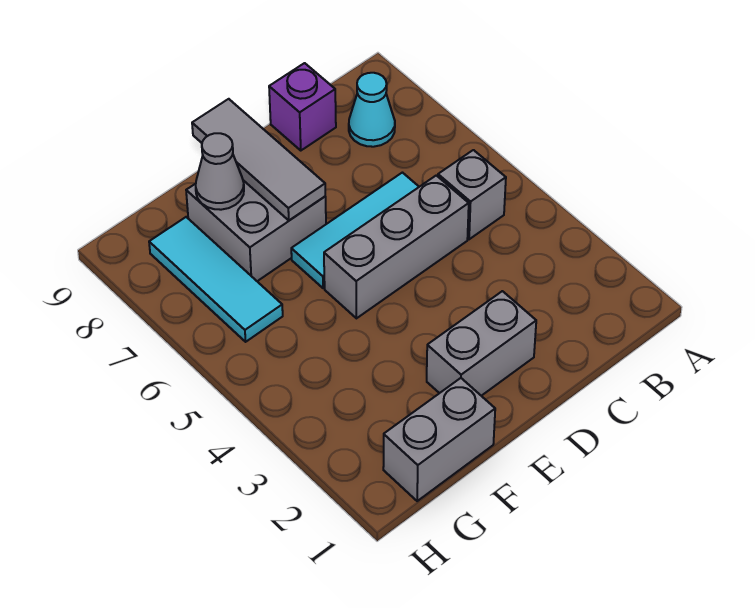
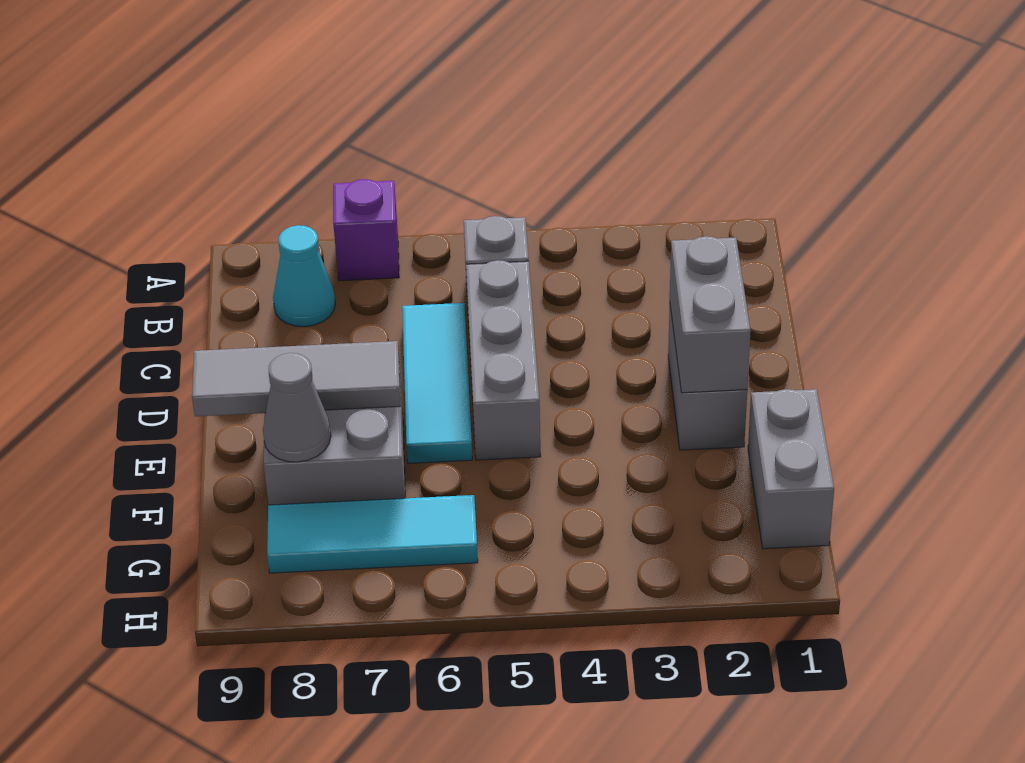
purple 1x1 brick [269,63,336,150] -> purple 1x1 brick moved to [333,179,399,281]
none -> grey 1x2 brick [670,236,751,393]

